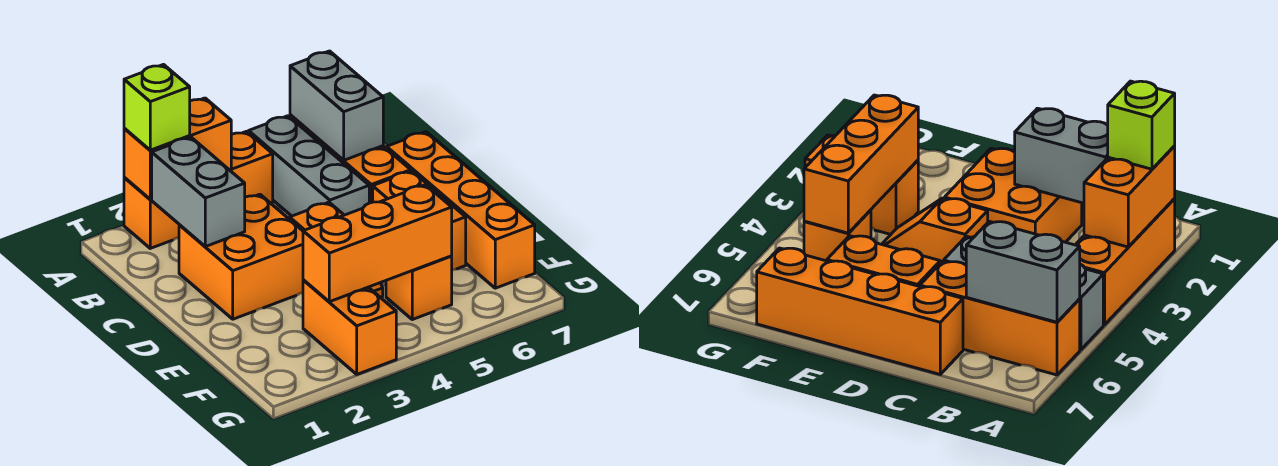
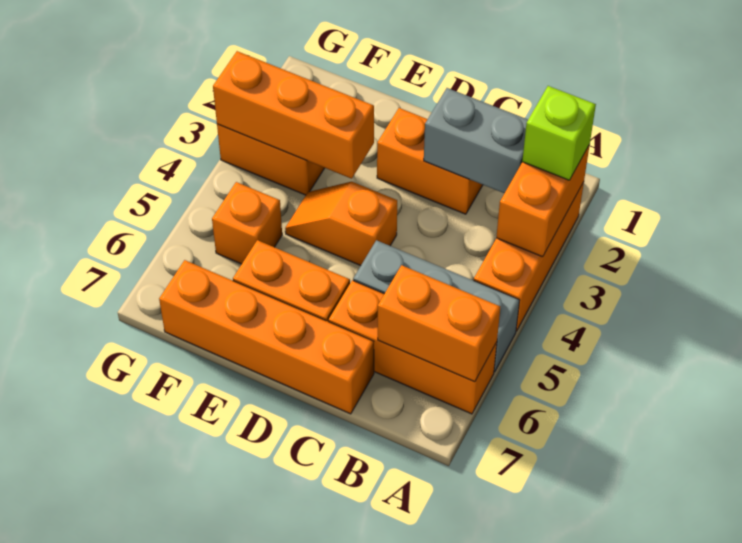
grey 1x2 brick [290,51,383,160] -> orange 1x2 brick [378,265,500,382]
orange 2x2 brick [179,194,303,319] -> orange 1x2 brick [377,108,483,214]
orange 1x3 brick [303,185,452,302] -> orange 1x3 brick turned to [213,51,374,179]

